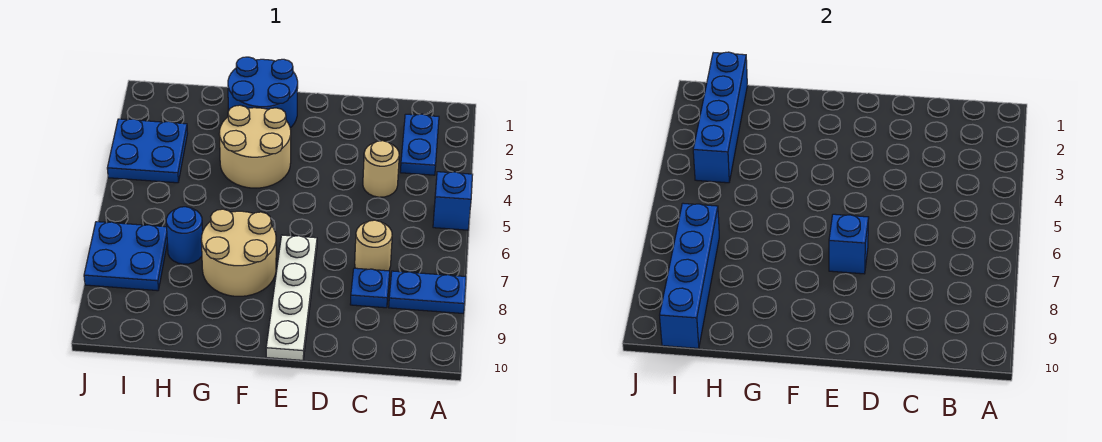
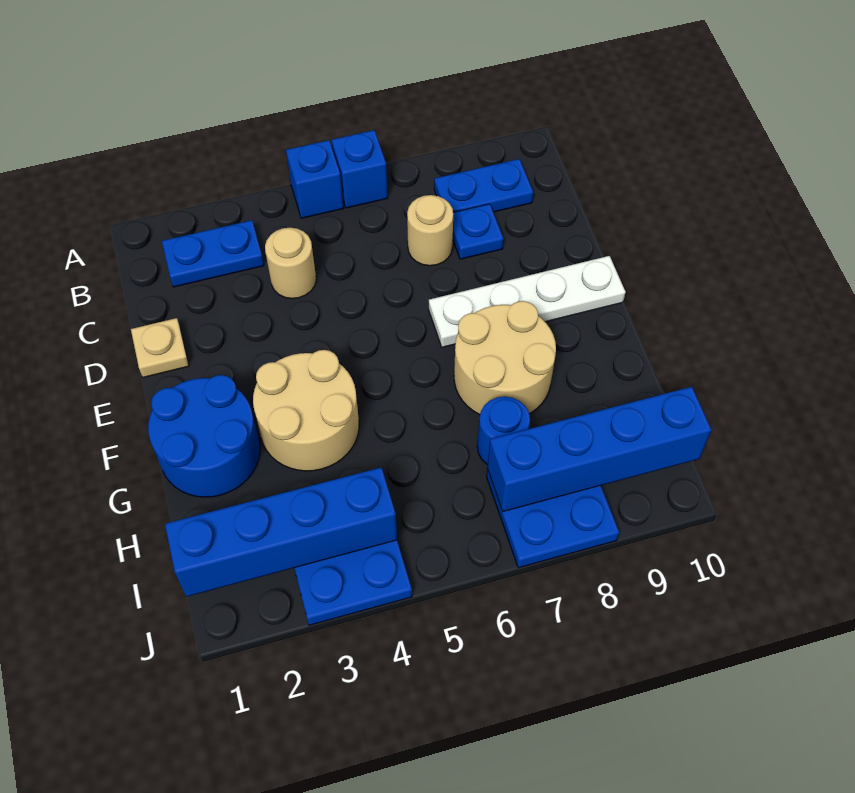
blue 1x2 plate [389,271,466,313] -> blue 1x2 plate turned to [434,159,533,212]
none -> tan 1x1 plate [131,318,189,377]
blue 1x1 brick [829,214,869,274] -> blue 1x1 brick moved to [332,130,388,208]

